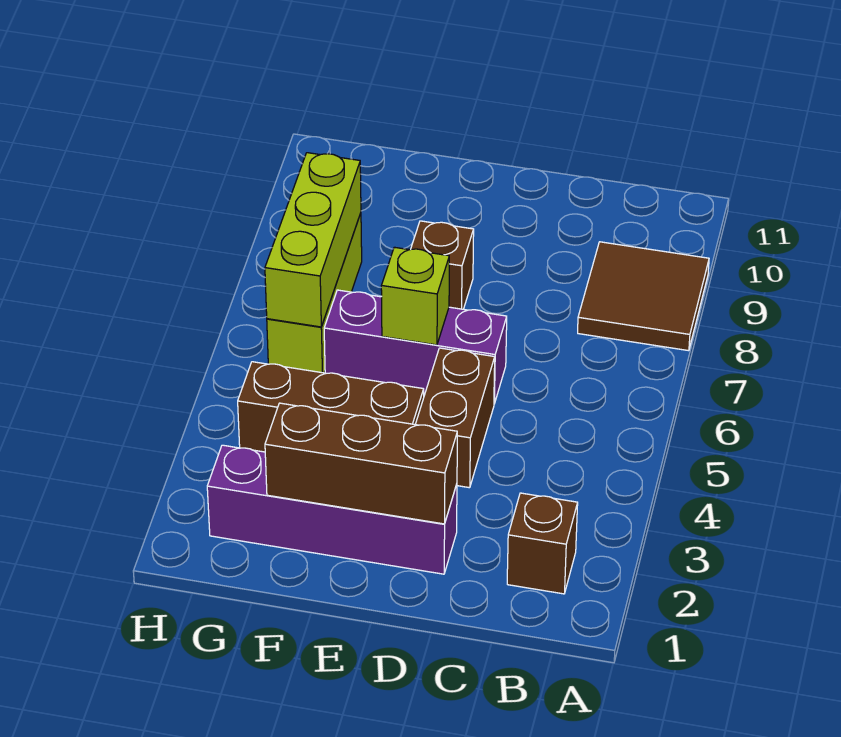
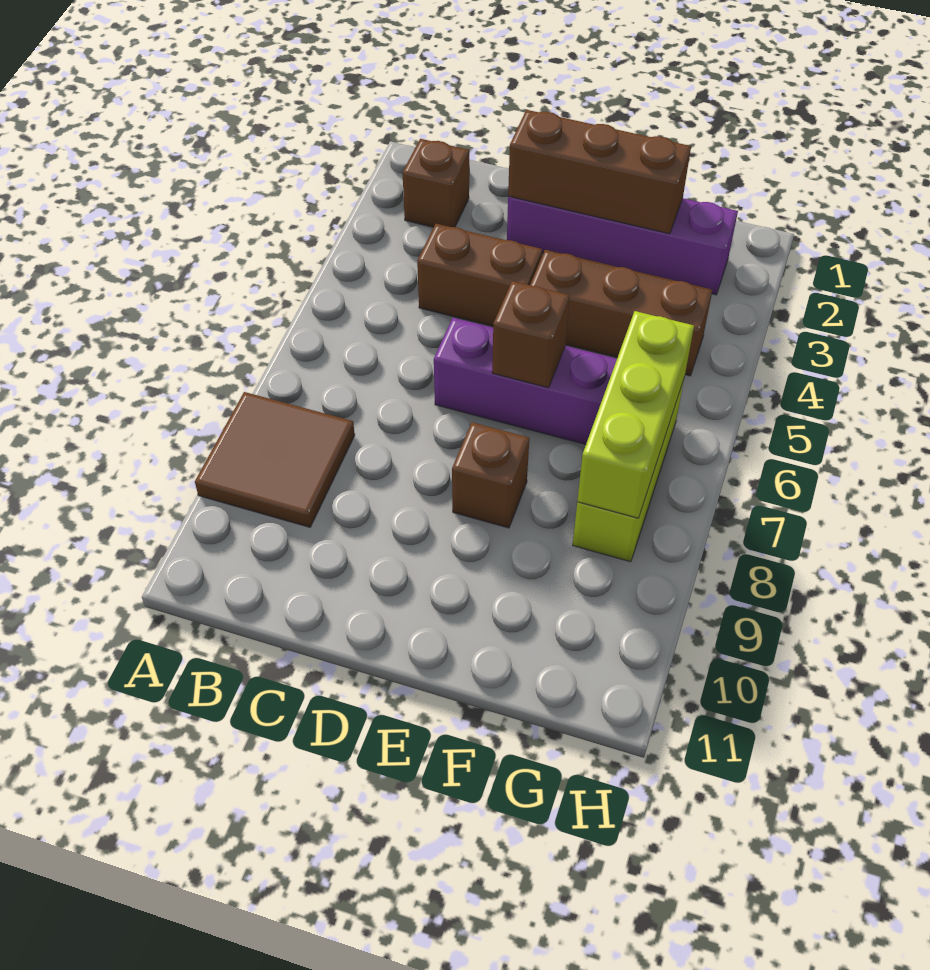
brown 1x2 brick [415,348,495,488] -> brown 1x2 brick turned to [417,224,542,326]
lime 1x1 brick [381,247,449,345] -> brown 1x1 brick [492,281,570,388]

